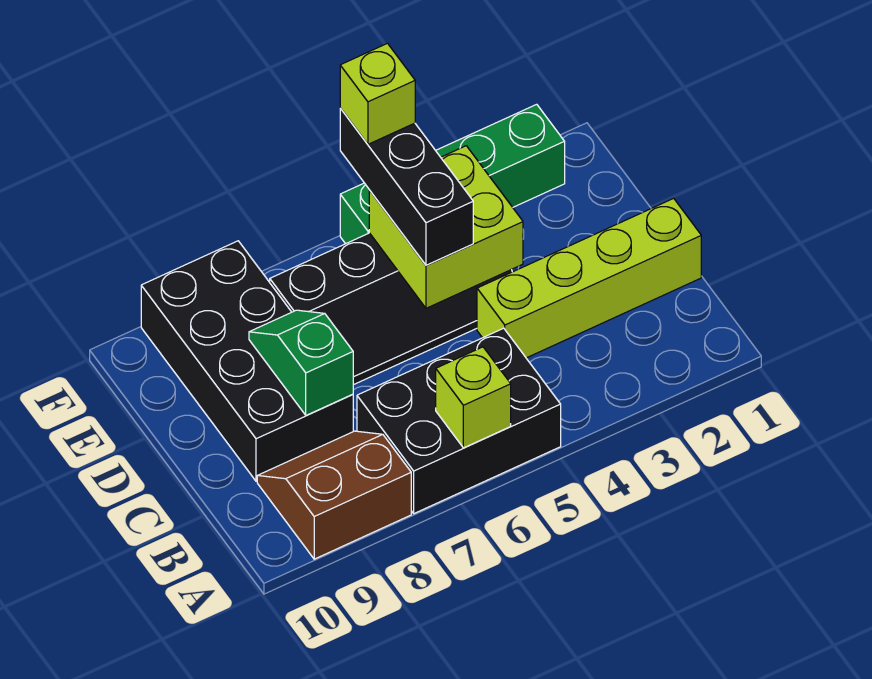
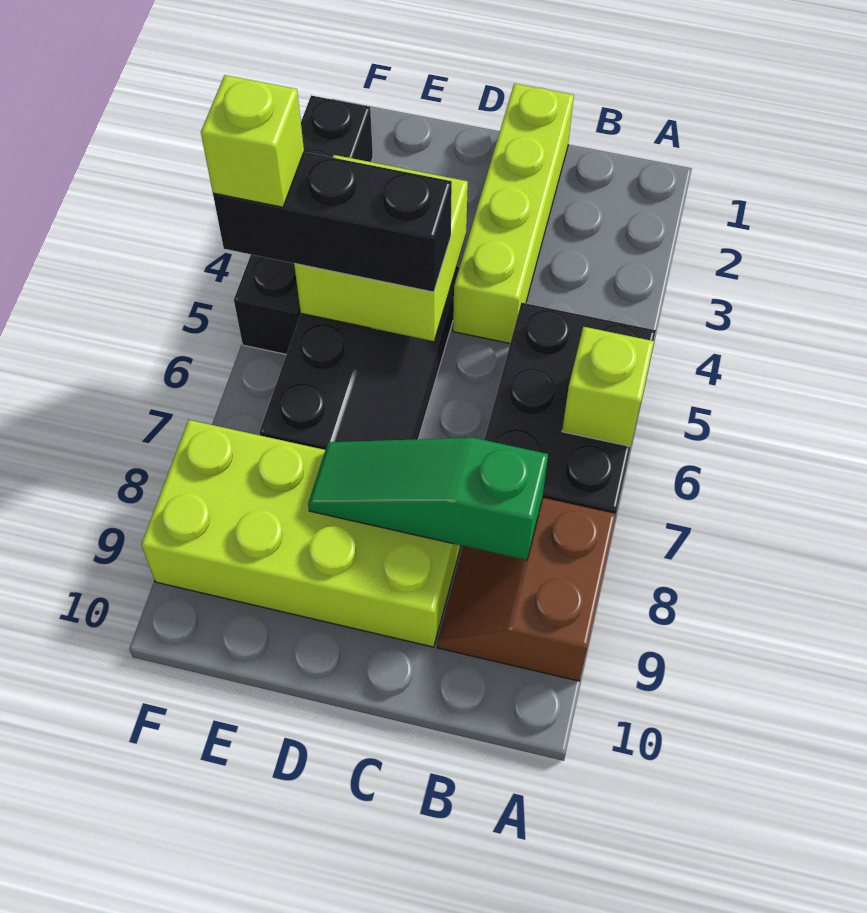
black 2x4 brick [141,241,353,481] -> lime 2x4 brick [141,420,461,647]
green 1x2 slope [249,310,353,416] -> green 1x3 slope [308,438,548,560]
green 1x4 brick [340,104,565,244] -> black 1x4 brick [234,95,373,354]

